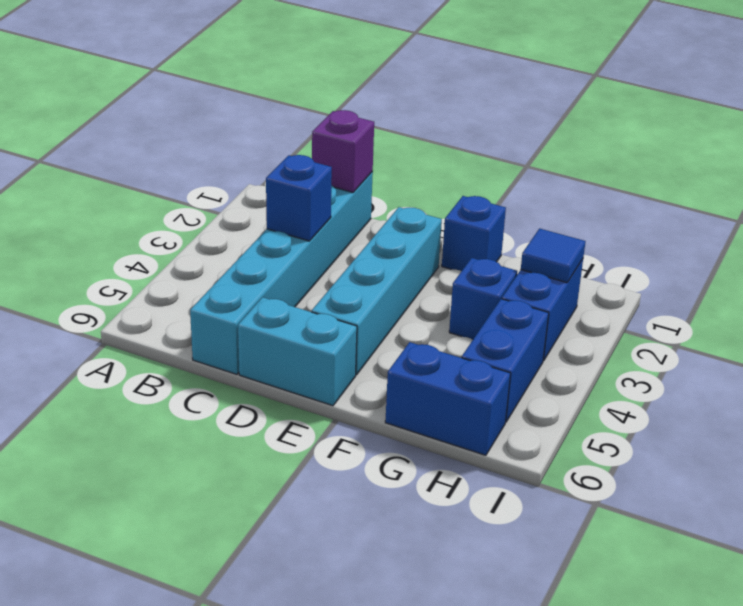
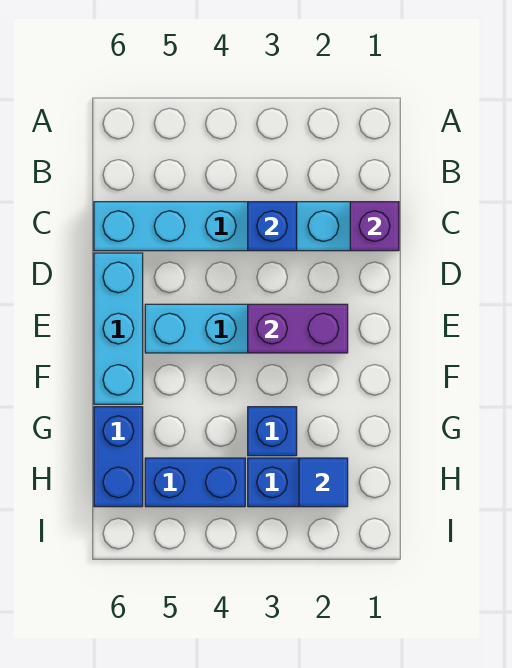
cyan 1x2 brick [238,297,357,406] -> cyan 1x3 brick [94,253,143,404]
none -> purple 1x2 brick [248,304,348,353]
blue 1x1 brick [442,196,506,271] -> none

